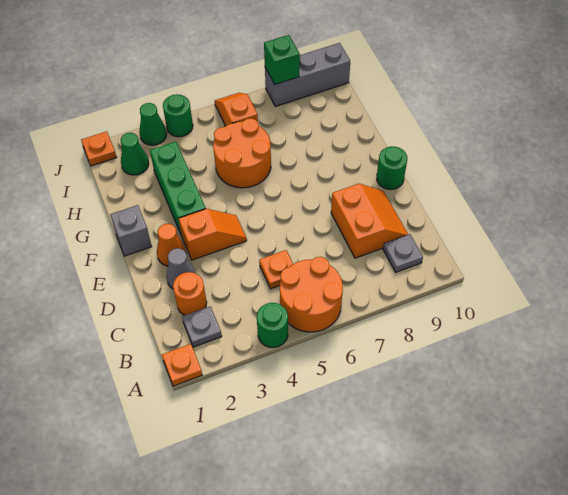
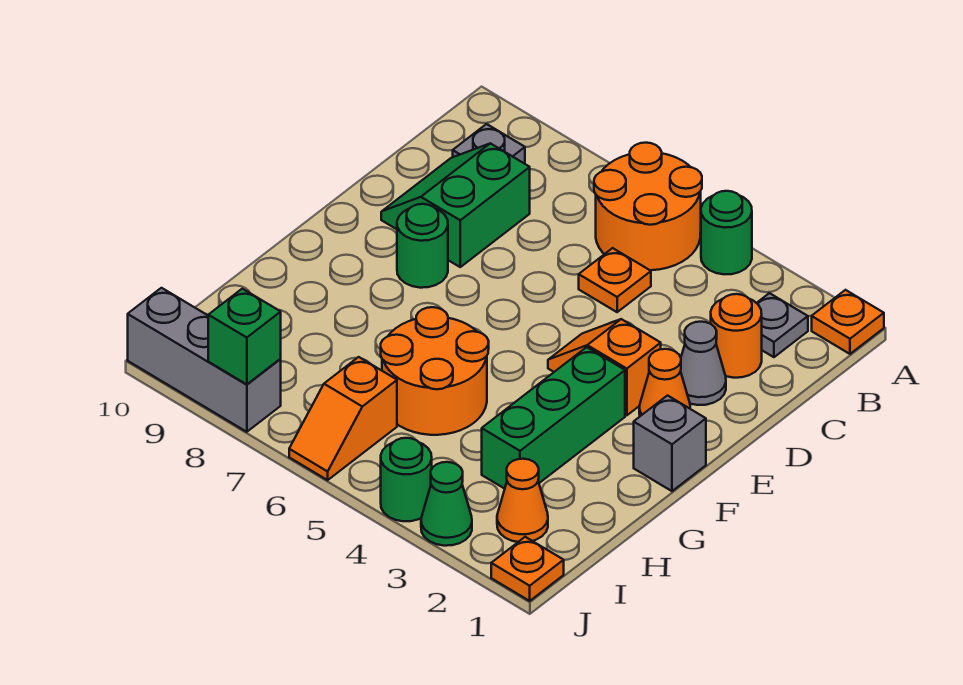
orange 2x2 slope [331,184,408,258] -> green 2x2 slope [381,143,530,267]
green 1x1 round brick [377,146,407,190] -> green 1x1 round brick moved to [397,204,448,288]
green 1x1 cone [121,133,149,175] -> orange 1x1 cone [497,459,548,542]

